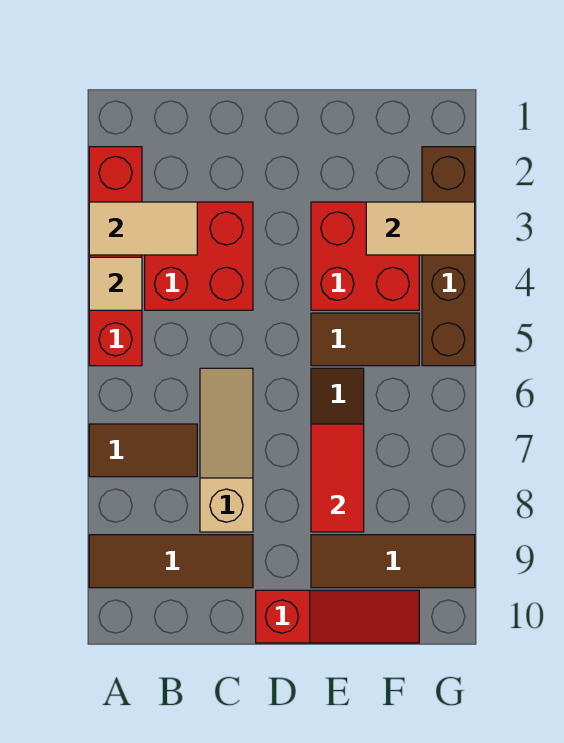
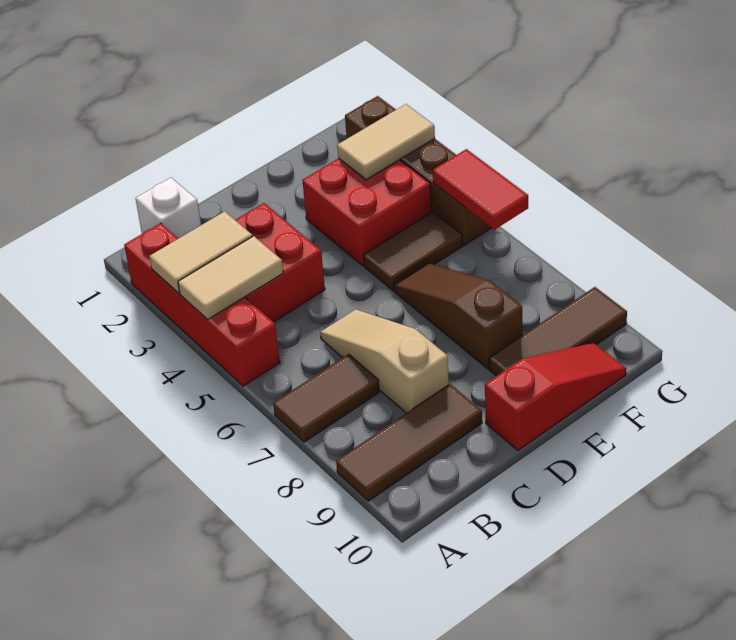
tan 1x1 tile [89,257,142,310] -> tan 1x2 tile [178,236,283,320]
none -> white 1x1 brick [135,178,201,239]
red 1x2 tile [311,424,364,532] -> red 1x2 tile moved to [433,149,528,230]

